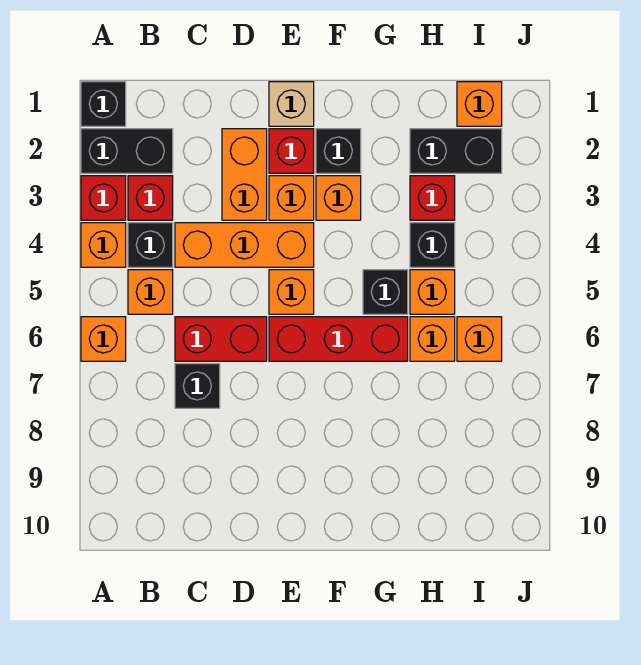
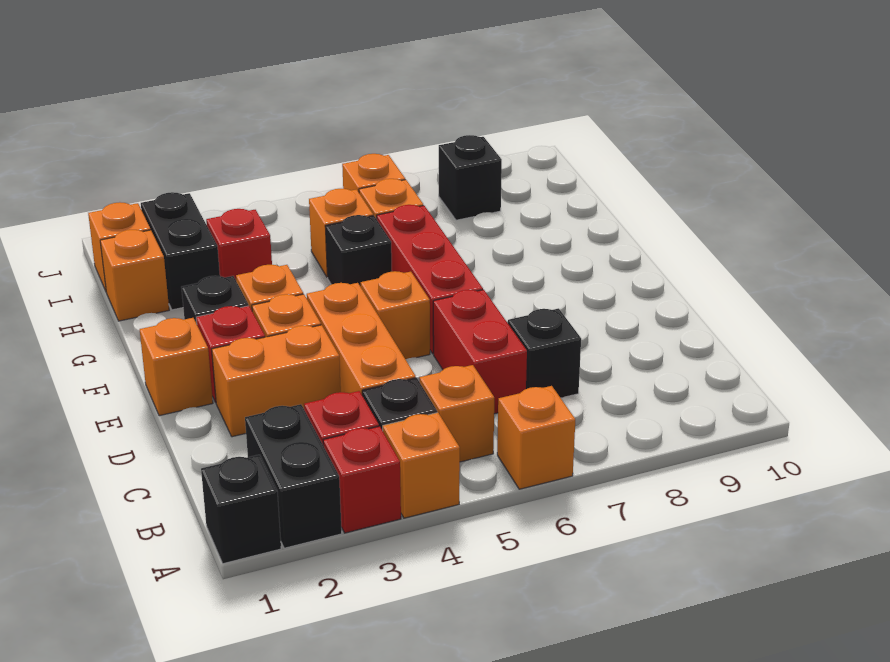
tan 1x1 brick [269,82,314,126] -> orange 1x1 brick [140,318,213,416]
none -> orange 1x1 brick [100,230,169,321]
black 1x1 brick [410,223,455,267] -> black 1x1 brick moved to [439,135,502,220]

